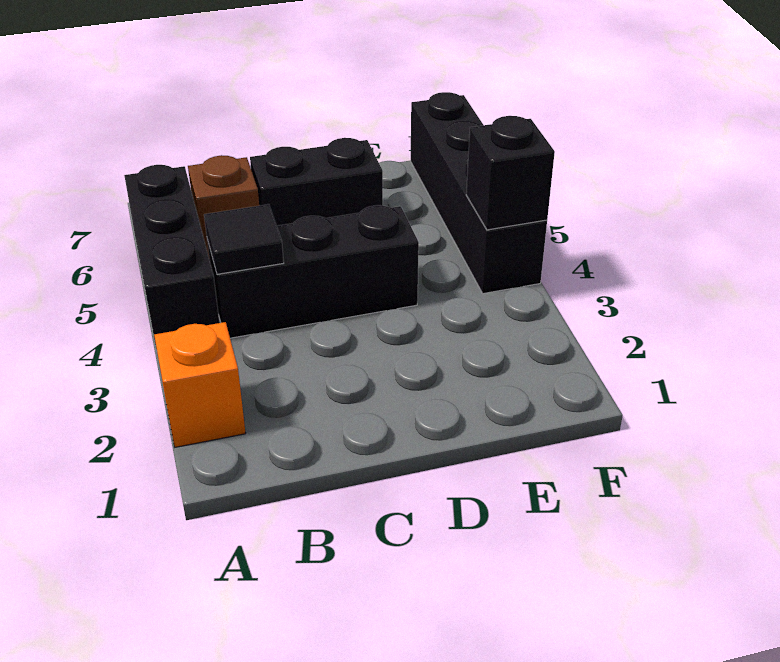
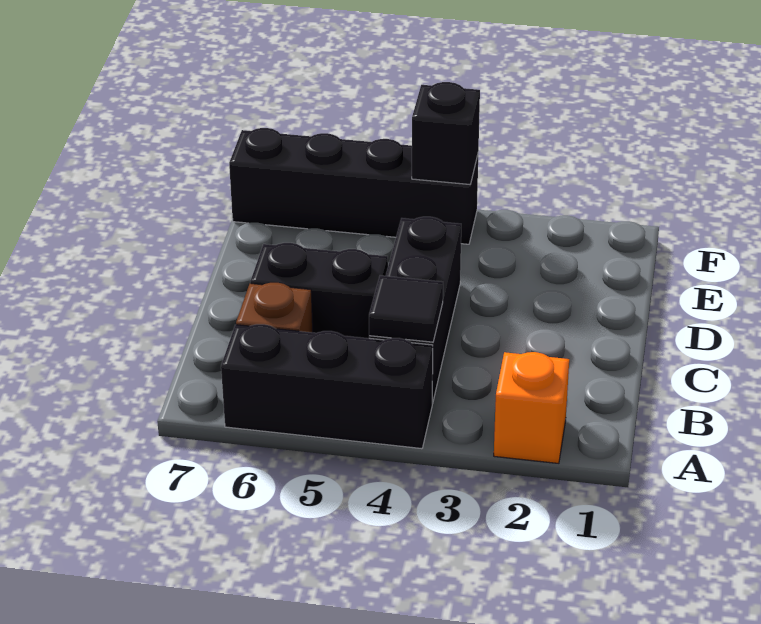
black 1x2 brick [250,138,383,226] -> black 1x2 brick turned to [250,243,388,338]

